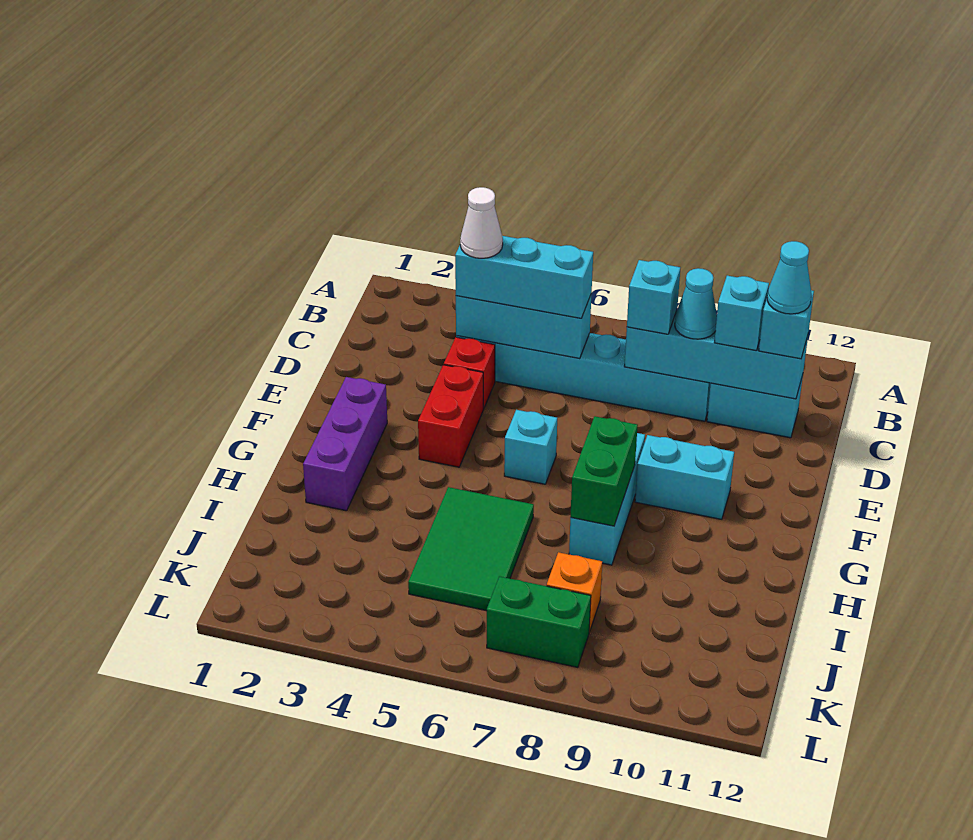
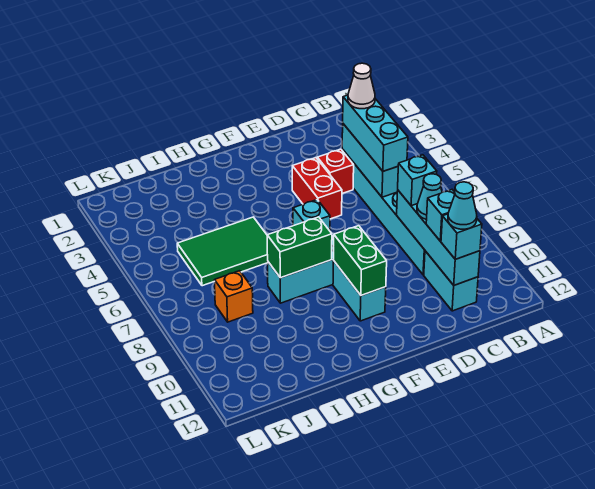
red 1x2 brick [418,365,483,467] -> red 1x2 brick turned to [292,158,342,219]
purple 1x3 brick [303,377,387,511] -> none
green 1x2 brick [487,576,591,667] -> green 1x2 brick moved to [333,226,387,295]

